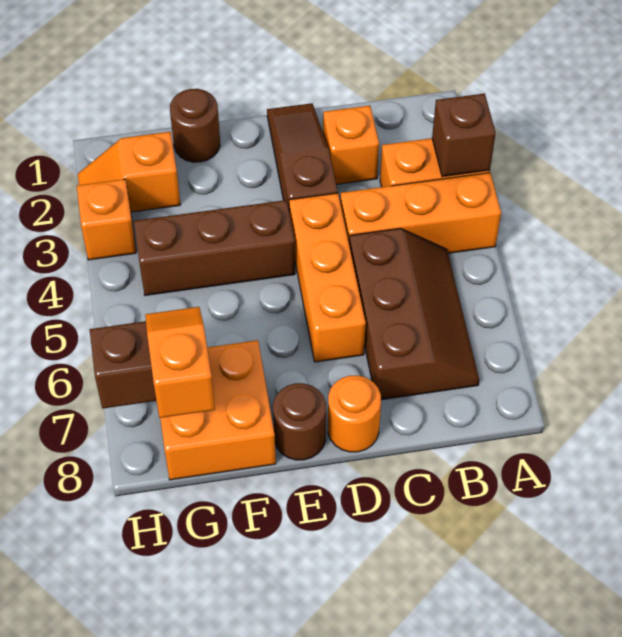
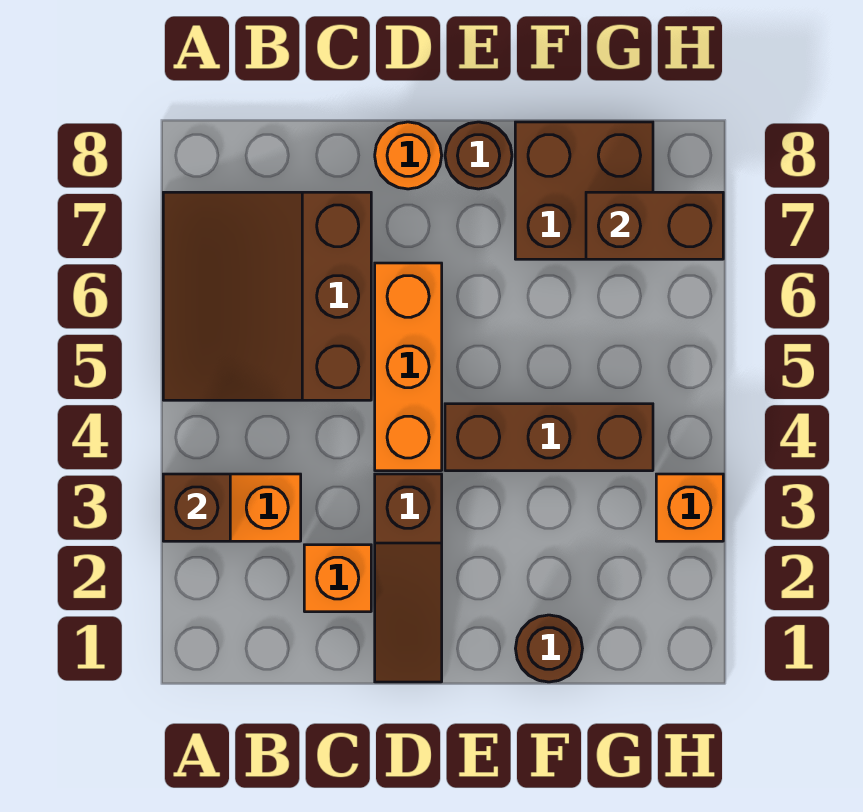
orange 1x3 brick [340,173,501,253] -> none
brown 2x3 slope [349,228,479,400] -> brown 3x3 slope [163,192,371,400]
orange 2x2 brick [160,340,276,480] -> brown 2x2 brick [515,122,653,259]
orange 1x2 slope [78,132,181,212] -> none
orange 1x2 slope [145,307,215,418] -> none

